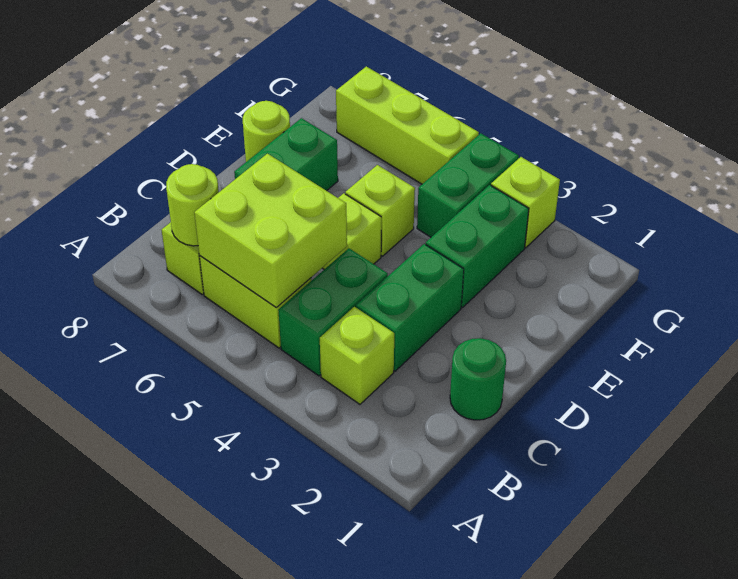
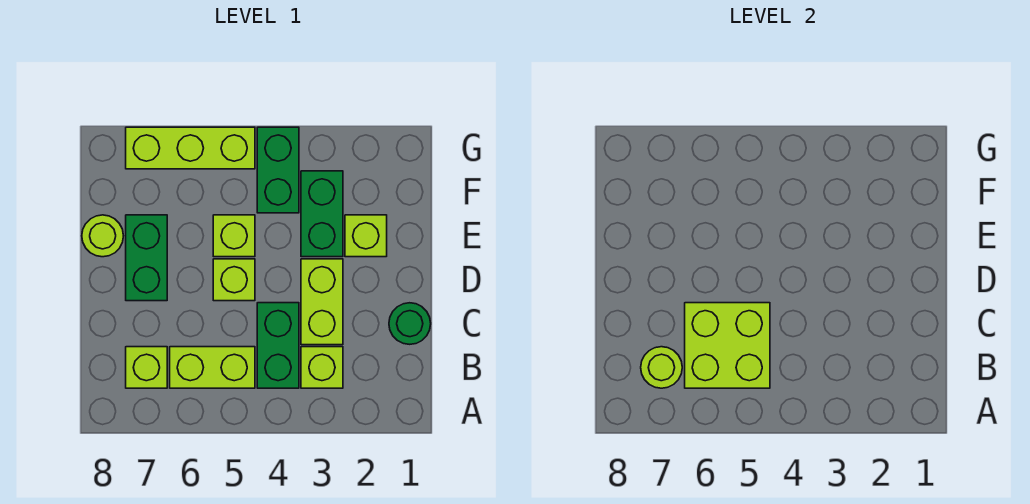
green 1x2 brick [356,244,464,371] -> lime 1x2 brick [301,259,343,345]
lime 1x1 brick [491,157,560,248] -> lime 1x1 brick moved to [345,215,387,257]

